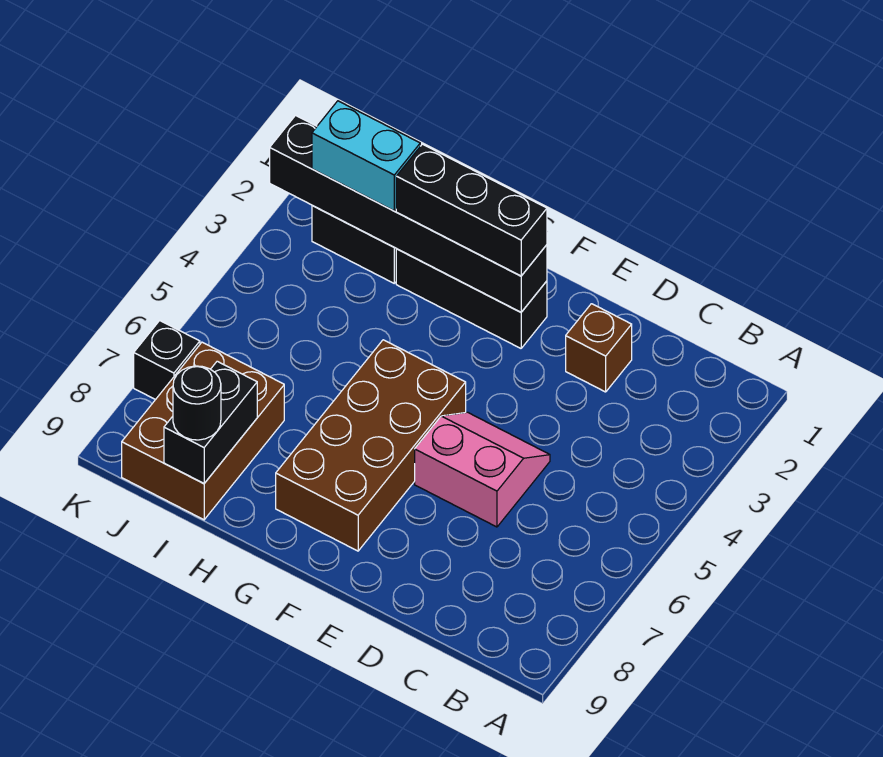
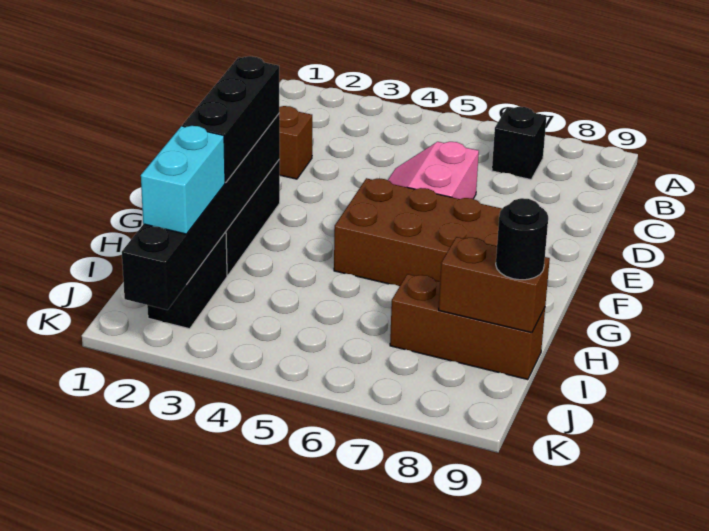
brown 2x3 brick [122,342,284,520] -> brown 1x3 brick [390,274,545,380]
black 1x2 brick [164,361,257,483] -> brown 1x2 brick [439,237,550,333]
black 1x1 brick [134,321,200,400] -> black 1x1 brick moved to [492,107,547,180]

